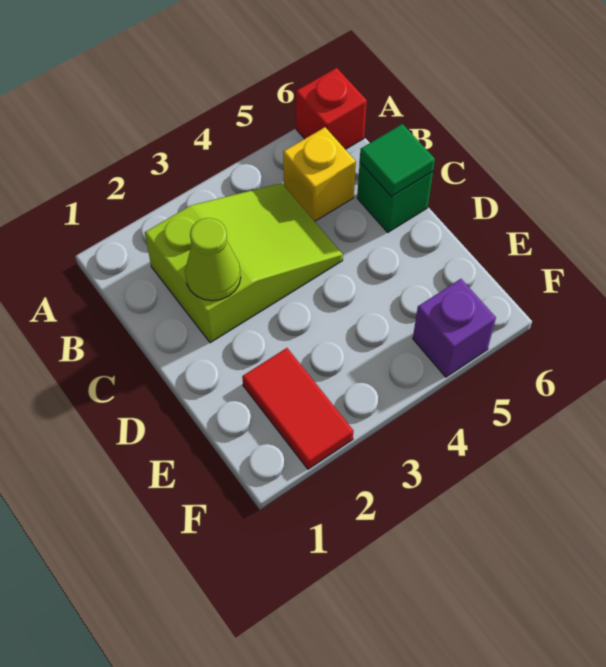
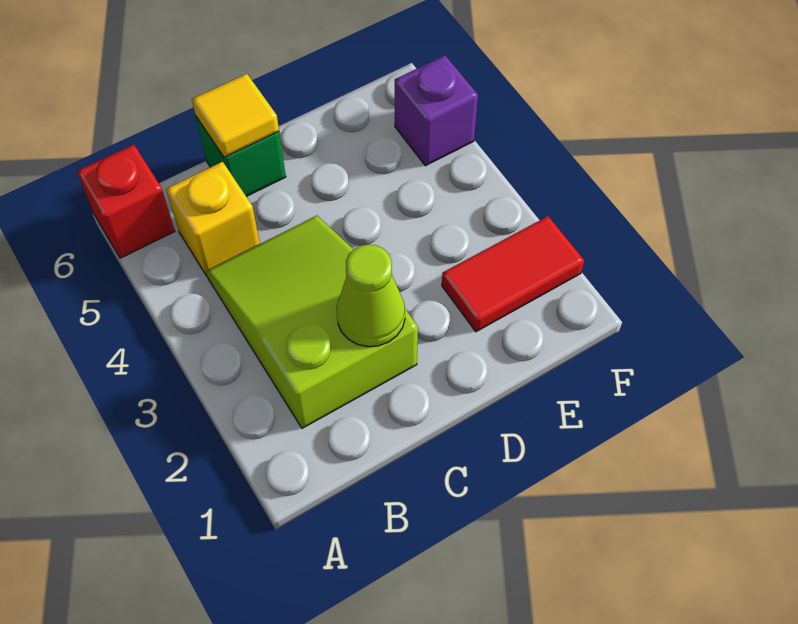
green 1x1 tile [360,124,435,197] -> yellow 1x1 tile [192,74,279,157]

